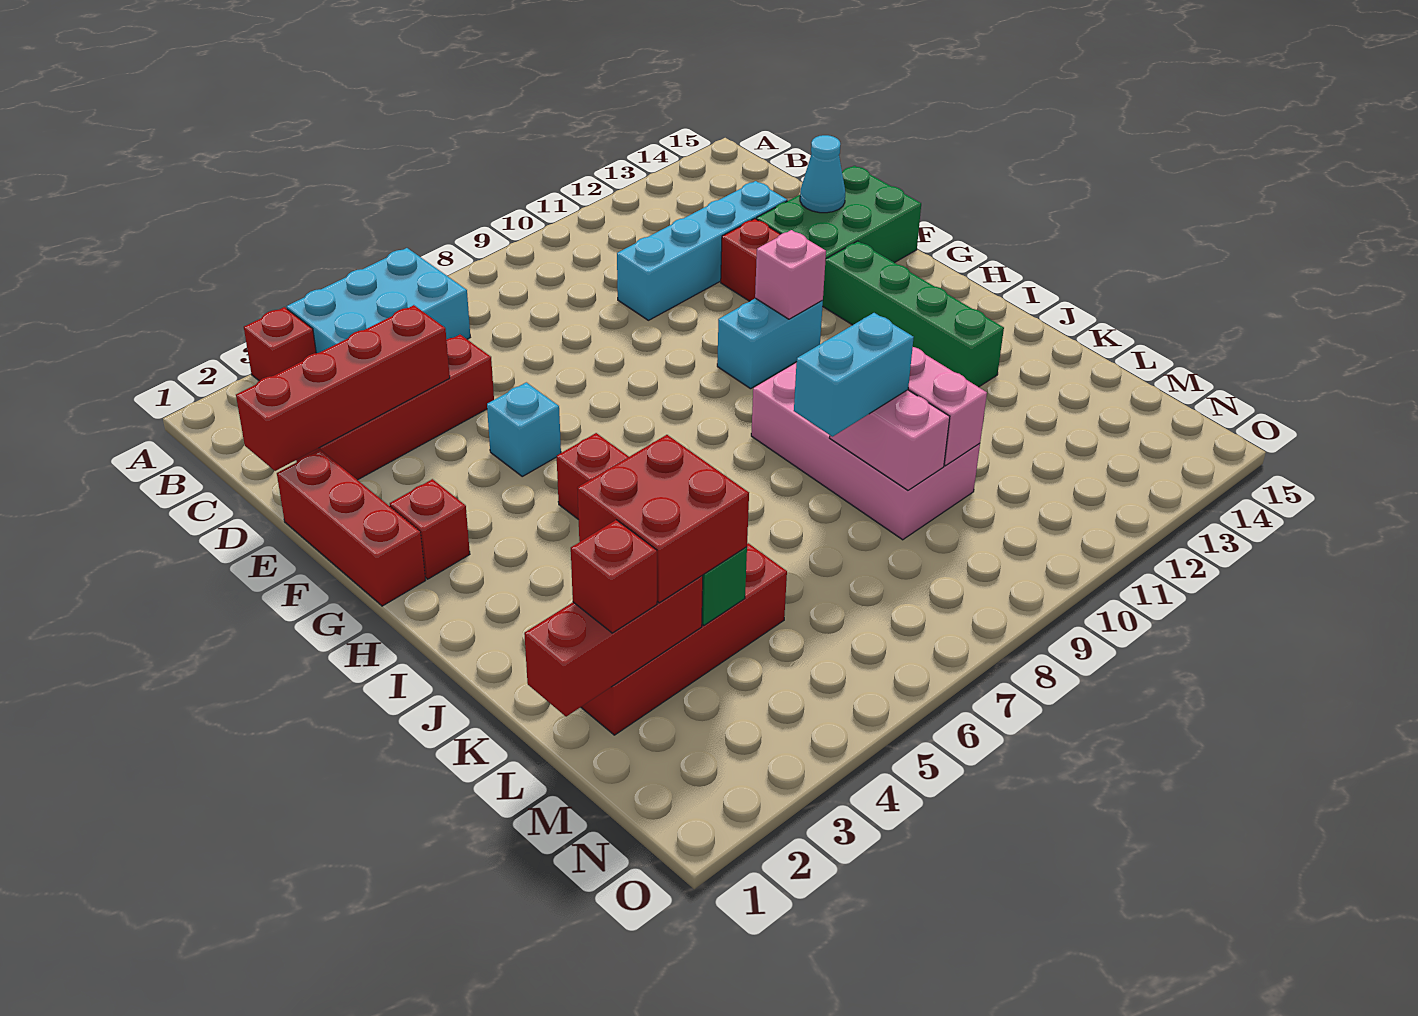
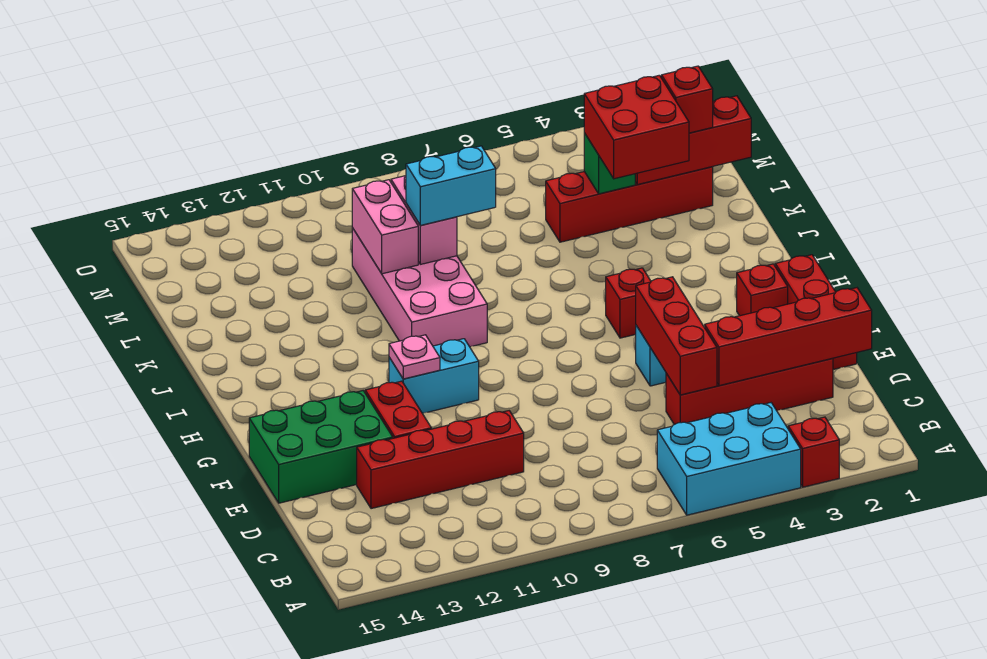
none -> red 1x3 brick [636,277,717,395]
cyan 1x4 brick [617,181,787,320] -> red 1x4 brick [357,411,524,509]
cyan 1x1 cone [800,135,845,213] -> none
pink 1x1 brick [755,230,826,319] -> pink 1x1 plate [389,335,440,379]
green 1x4 brick [823,241,1004,387] -> none

